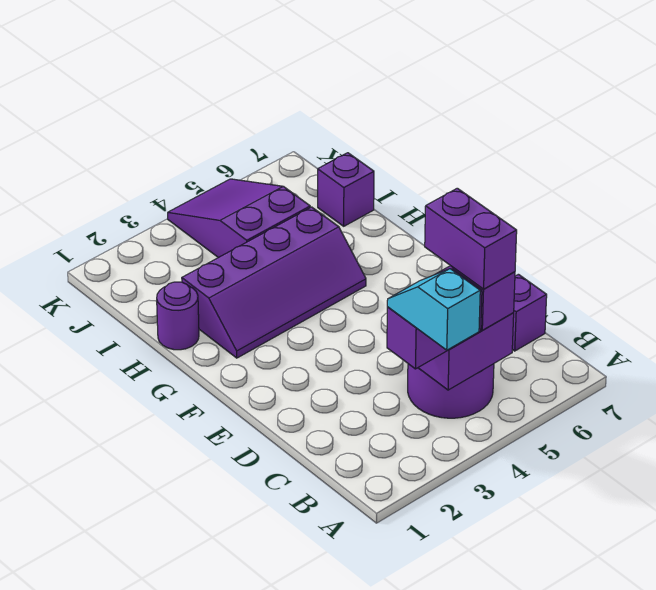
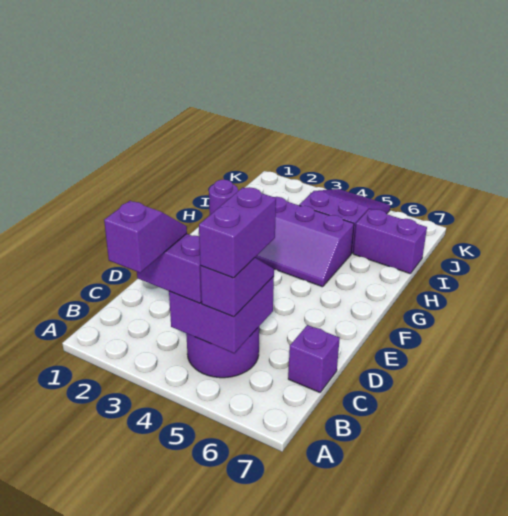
cyan 1x2 slope [387,269,480,350] -> purple 1x2 slope [104,201,187,273]
purple 1x1 brick [318,153,374,226] -> purple 1x2 brick [353,209,427,274]

